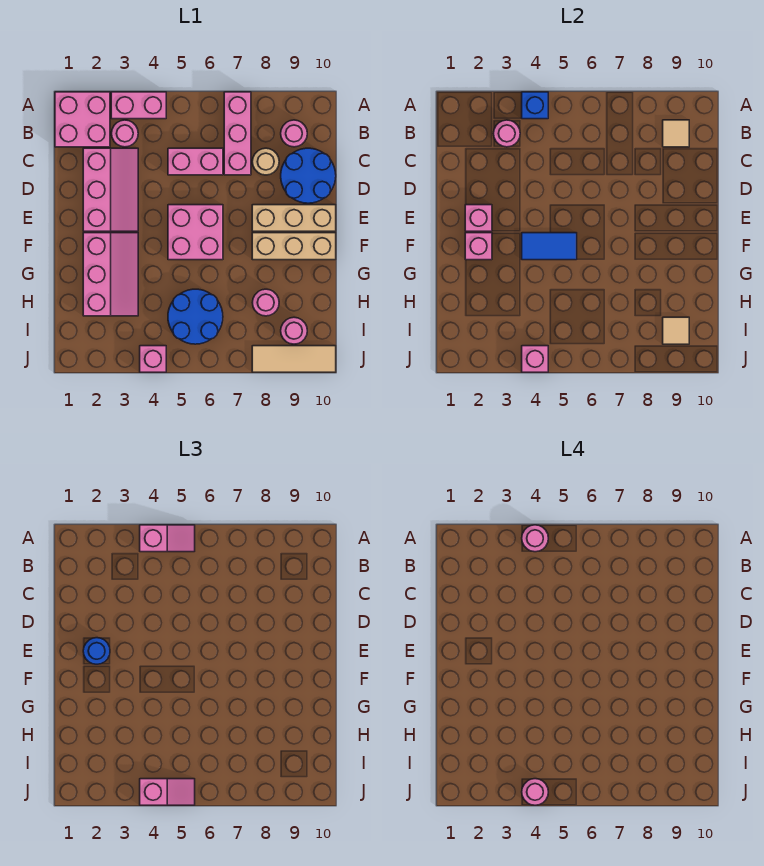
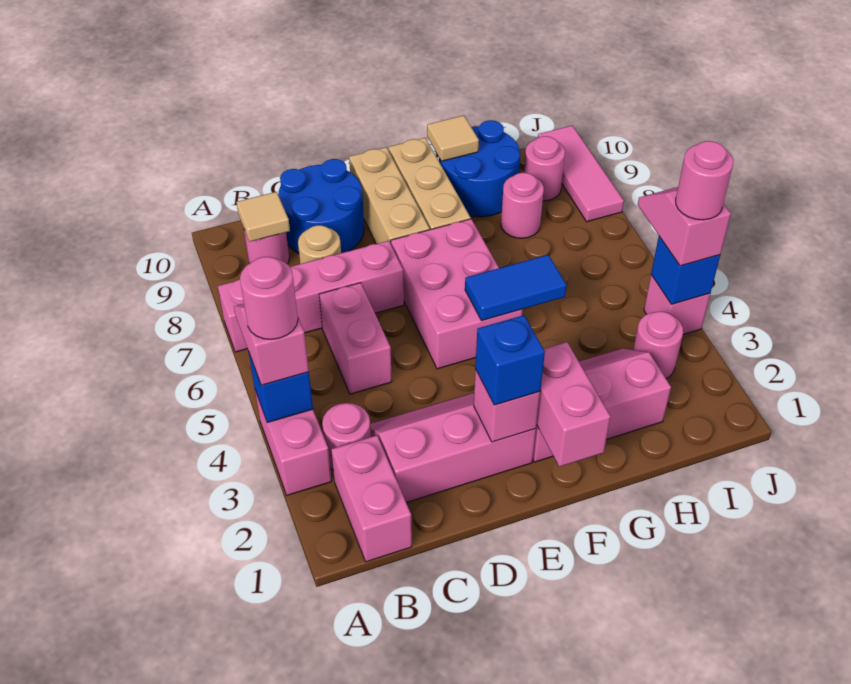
pink 2x2 brick [55,92,110,147] -> pink 1x2 brick [331,435,412,562]
pink 1x3 brick [224,92,251,175] -> pink 1x4 brick [218,241,404,352]
pink 1x1 round brick [494,120,520,147] -> pink 1x1 round brick moved to [633,312,683,378]
blue 1x1 round brick [83,638,110,664] -> blue 1x1 brick [475,315,545,405]
pink 2x2 brick [168,205,223,260] -> pink 2x3 brick [391,219,522,369]
pink 1x1 brick [465,233,492,260] -> pink 1x2 brick [537,342,611,467]
blue 1x2 tile [522,233,577,260] -> blue 1x2 tile turned to [465,255,567,321]
blue 2x2 round brick [168,289,223,344] -> blue 2x2 round brick moved to [439,120,520,217]
tan 1x1 tile [663,317,689,344] -> tan 1x1 tile moved to [427,115,479,161]
pink 1x1 brick [522,346,548,372] -> blue 1x1 brick [651,237,720,304]
tan 1x3 tile [252,346,336,372] -> pink 1x3 tile [538,126,624,222]

